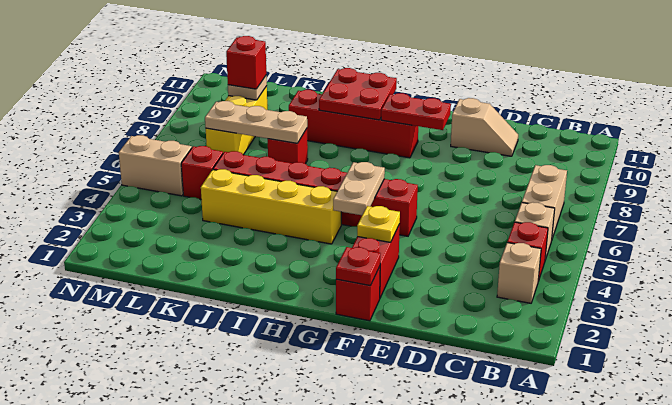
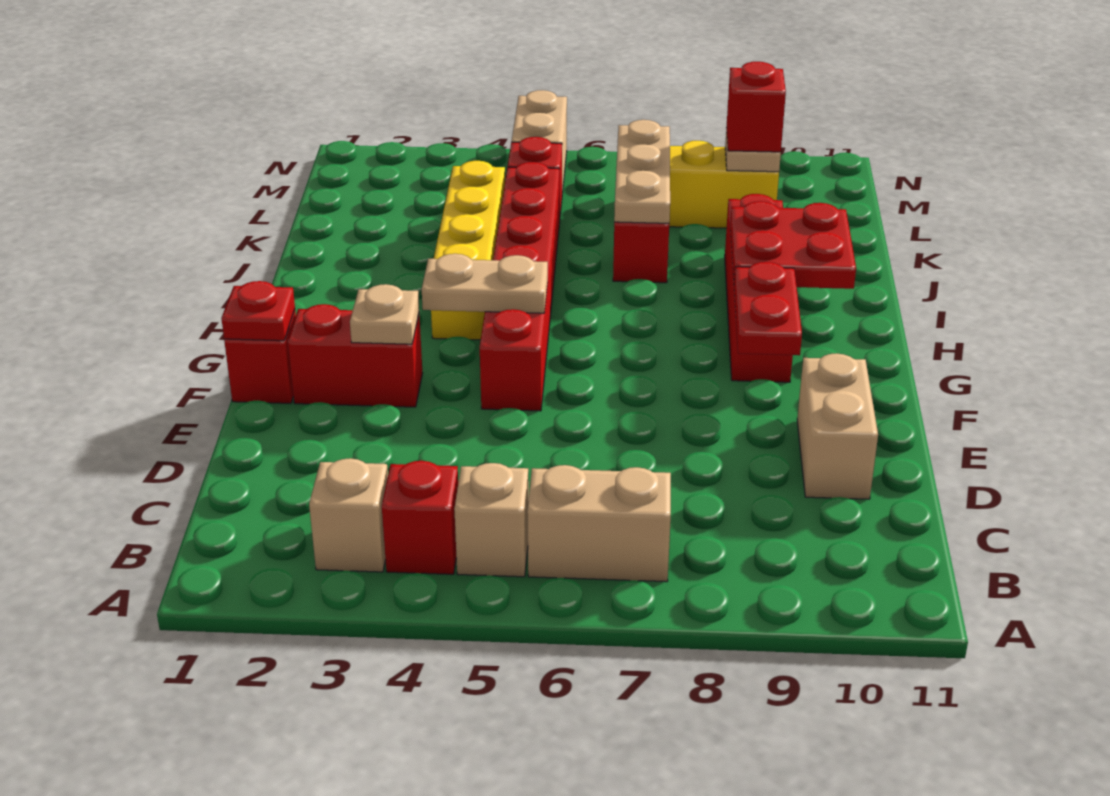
tan 1x2 slope [451,98,518,156] -> tan 1x2 brick [797,353,878,499]
yellow 1x1 plate [357,206,400,242] -> tan 1x1 plate [350,284,419,344]

